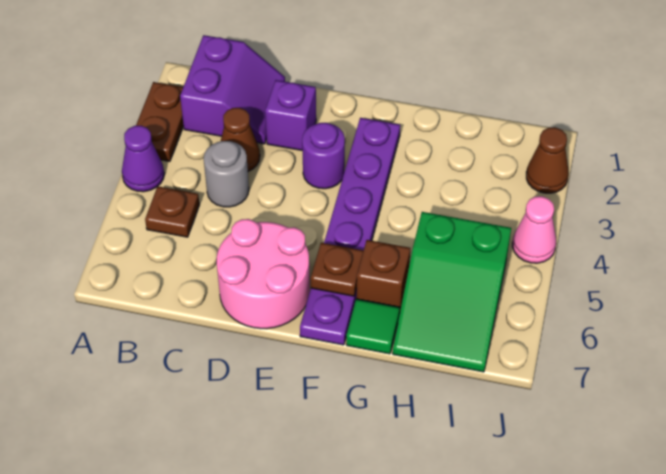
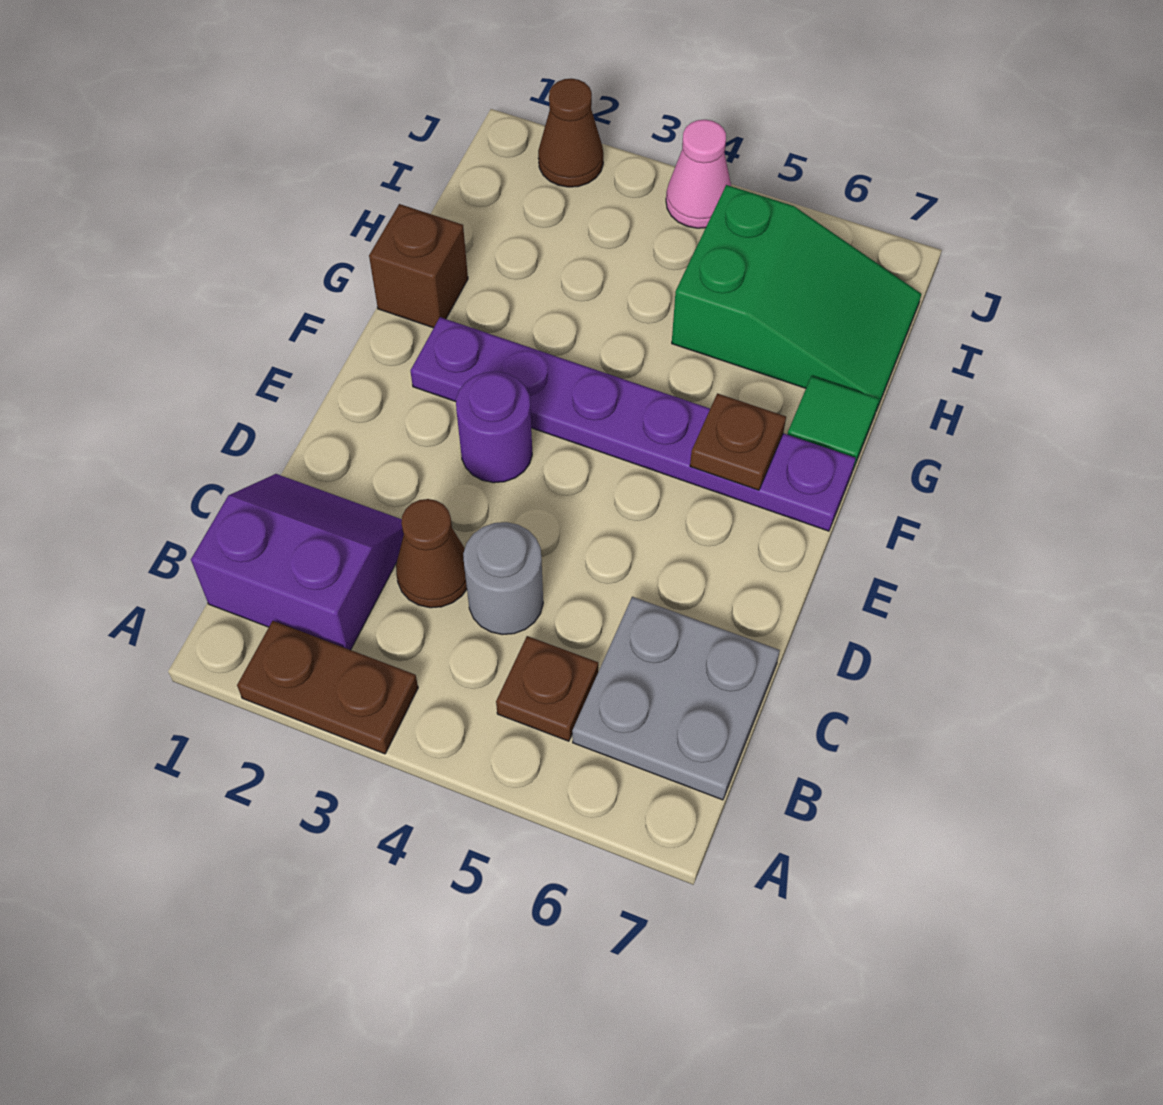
purple 1x1 cone [122,126,164,192] -> none
none -> grey 2x2 plate [572,597,780,800]
purple 1x1 brick [265,80,316,150] -> none
pink 2x2 round brick [217,219,310,329] -> none
brown 1x1 brick [356,240,410,315] -> brown 1x1 brick moved to [369,204,468,328]

